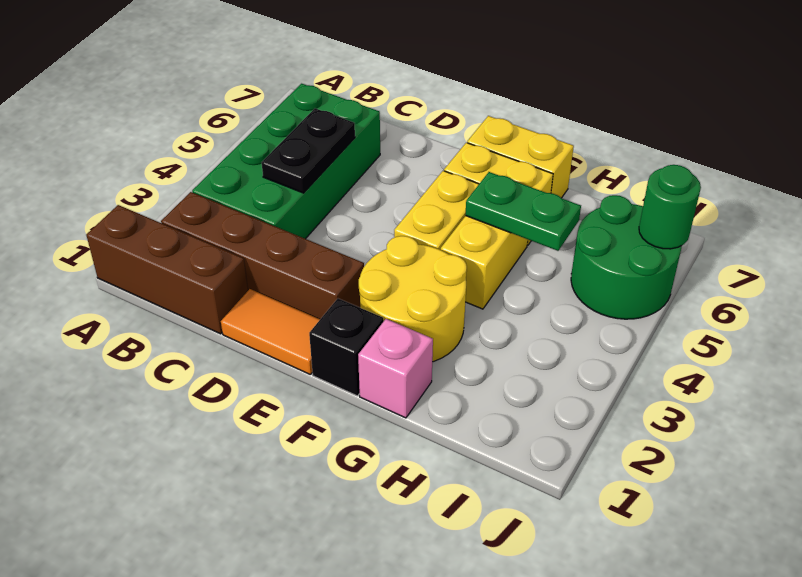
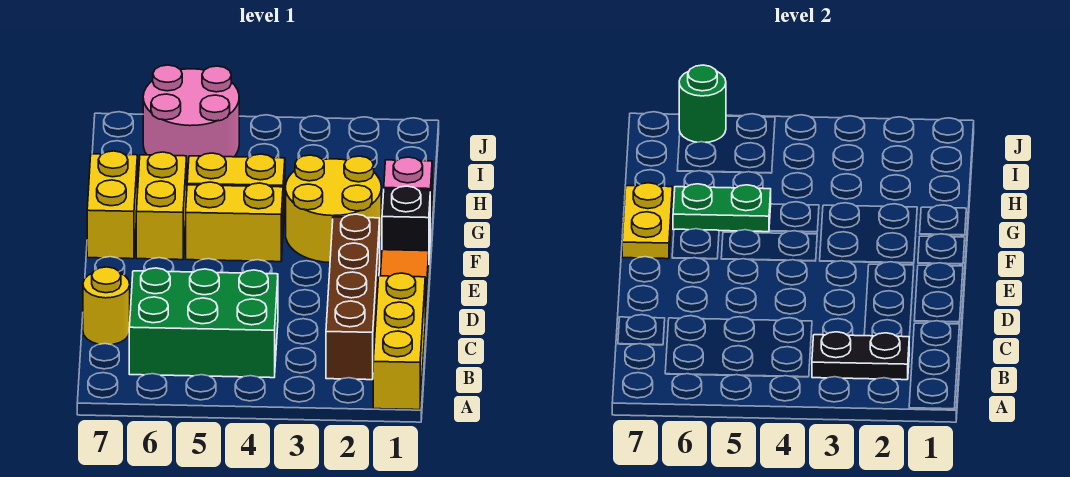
brown 1x3 brick [86,205,248,334] -> yellow 1x3 brick [373,273,425,410]
green 2x4 brick [192,84,380,239] -> green 2x3 brick [129,268,278,378]
black 1x2 plate [262,108,355,193] -> black 1x2 plate moved to [812,332,909,380]
none -> yellow 1x1 round brick [83,267,130,345]
none -> yellow 1x2 plate [622,183,672,259]
green 1x2 plate [465,172,581,251] -> green 1x2 plate turned to [673,184,771,232]
green 2x2 round brick [571,195,682,319] -> pink 2x2 round brick [143,65,239,173]

